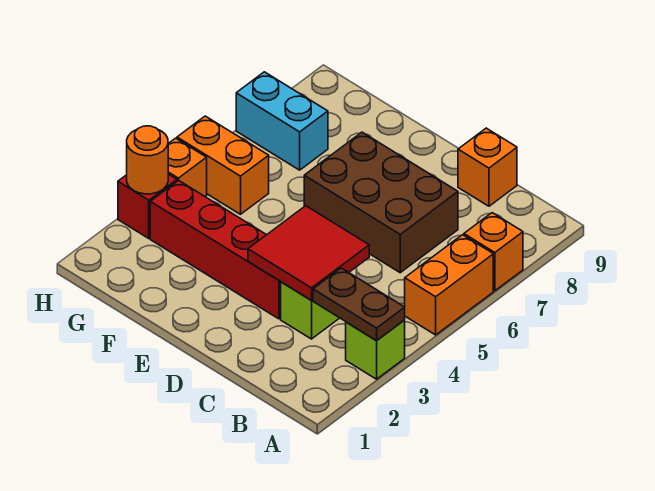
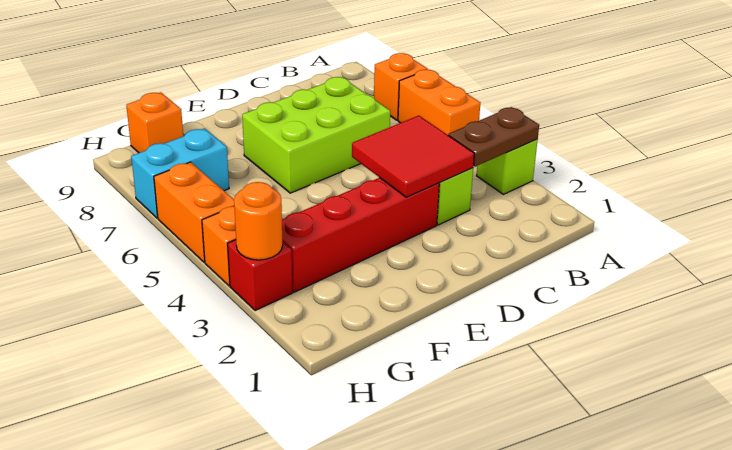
brown 2x3 brick [304,132,458,273] -> lime 2x3 brick [242,77,390,193]
orange 1x1 brick [458,128,517,206] -> orange 1x1 brick moved to [126,92,183,153]
orange 1x2 brick [177,116,269,214] -> orange 1x2 brick turned to [154,162,234,262]

